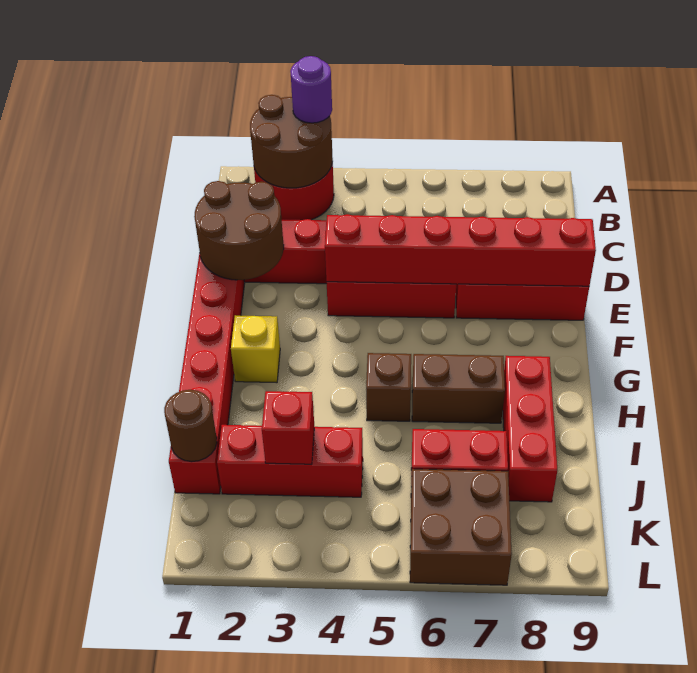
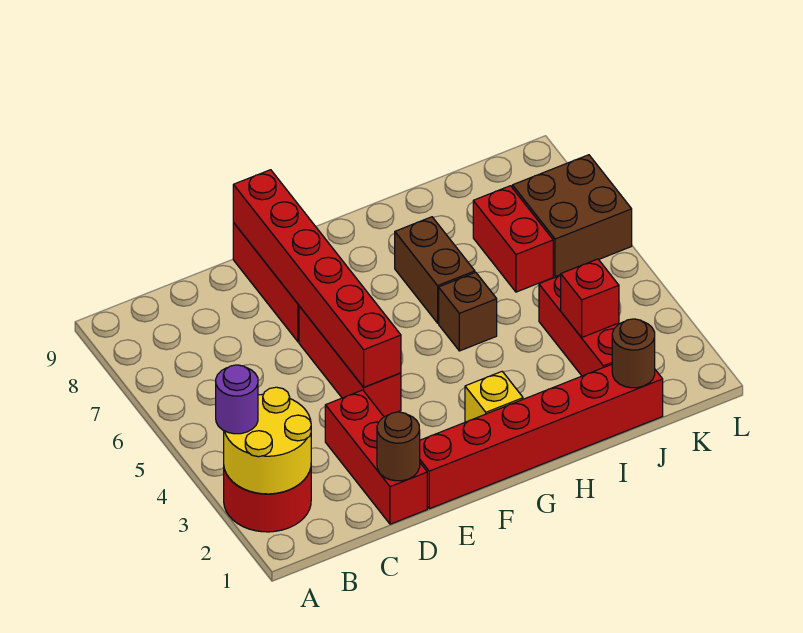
brown 2x2 round brick [250,95,333,188] -> yellow 2x2 round brick [224,387,311,494]
brown 2x2 round brick [194,181,284,280] -> brown 1x1 round brick [377,412,420,481]
red 1x3 brick [503,356,557,502] -> none

